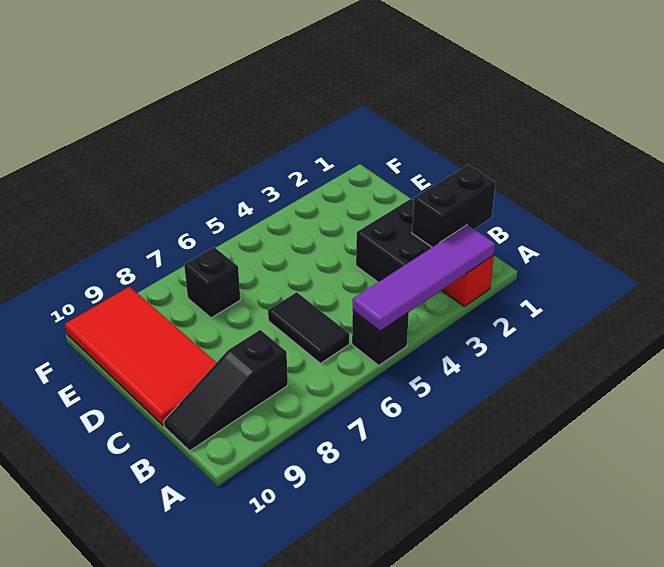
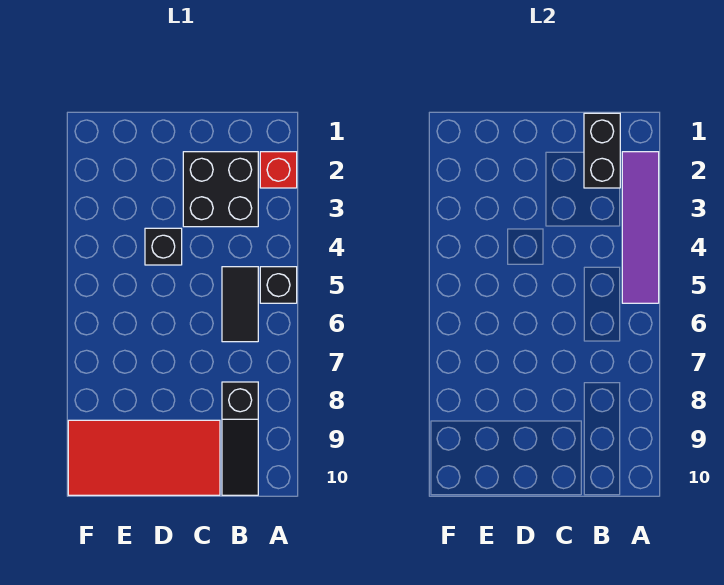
black 1x2 tile [268,292,349,363] -> black 1x2 tile turned to [222,267,258,342]
black 1x1 brick [184,247,240,318] -> black 1x1 brick moved to [145,228,182,265]

